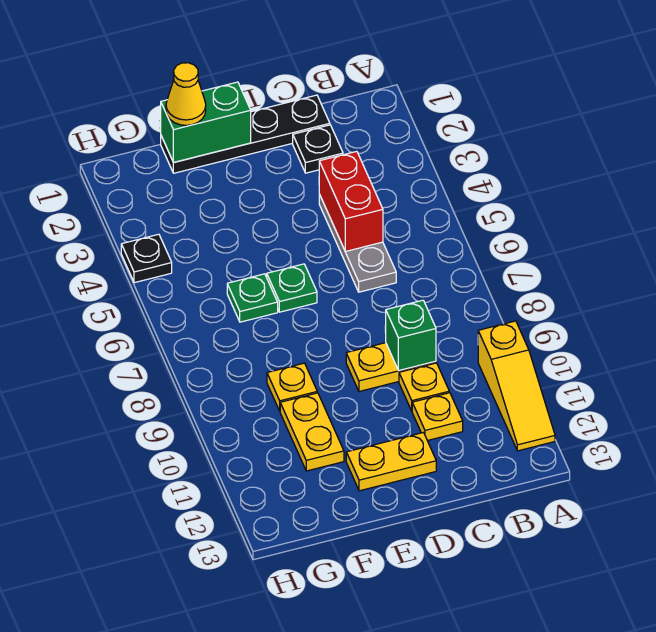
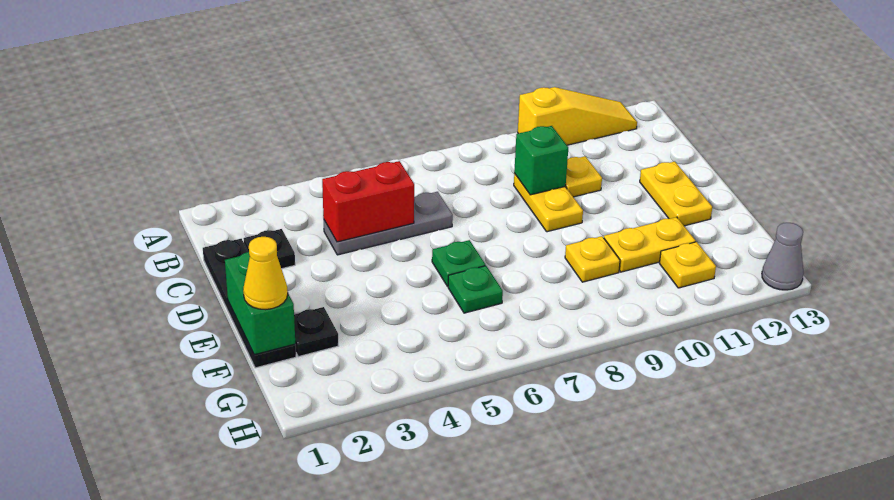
yellow 1x1 plate [412,393,463,441] -> yellow 1x1 plate moved to [659,242,716,288]
black 1x1 plate [121,234,172,283] -> black 1x1 plate moved to [294,307,338,357]
none -> grey 1x1 cone [762,223,804,290]

